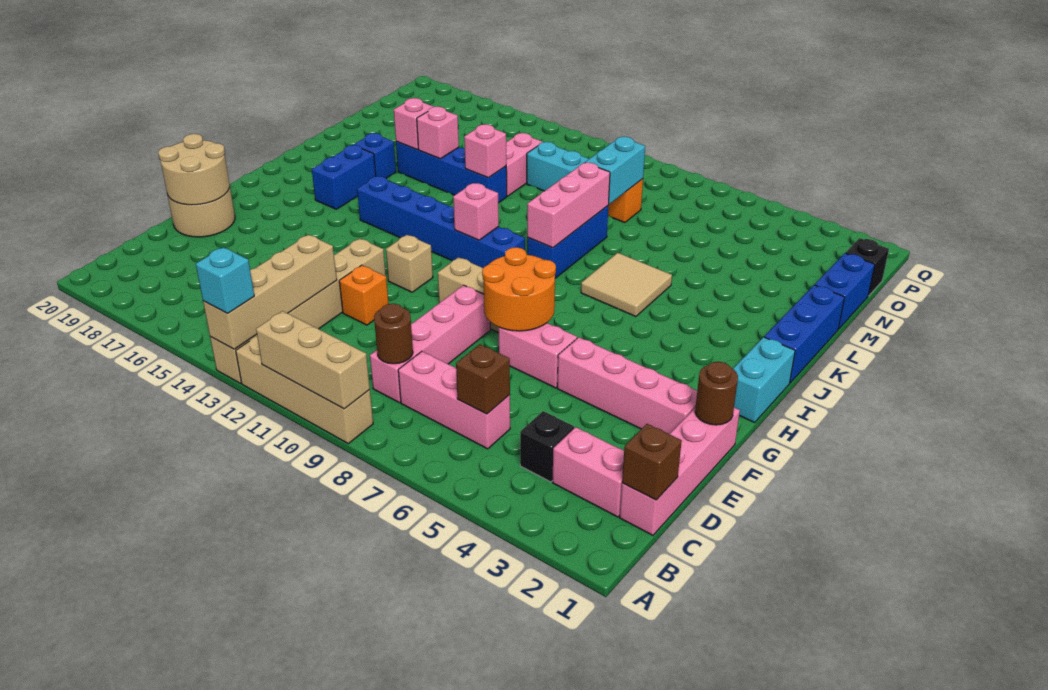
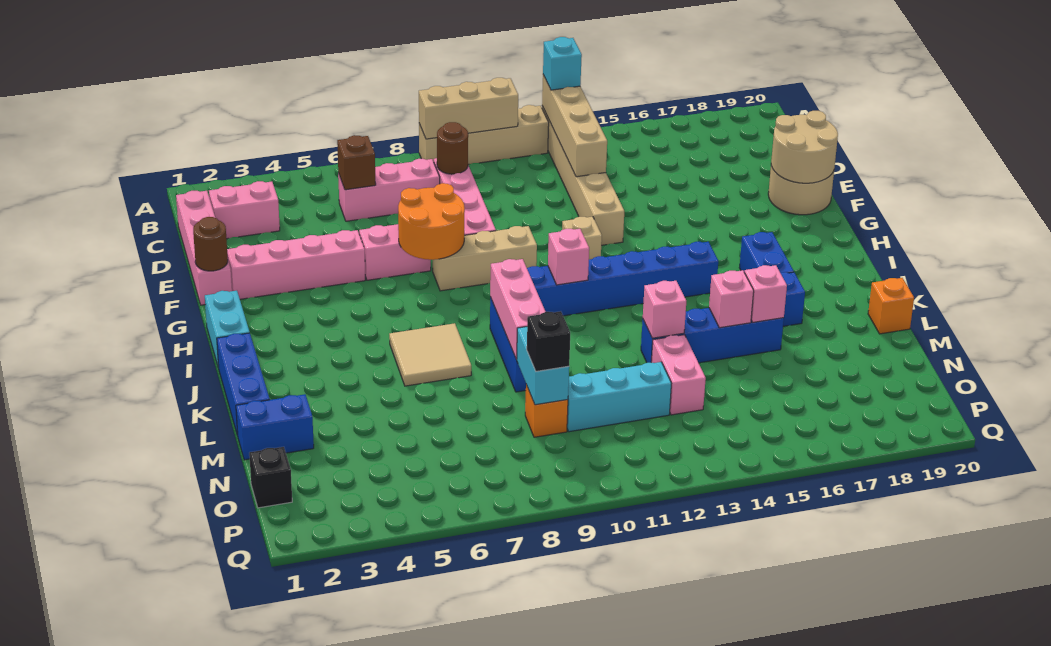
brown 1x1 brick [622,424,682,500] -> none
black 1x1 brick [520,411,574,482] -> black 1x1 brick moved to [527,311,570,371]
orange 1x1 brick [339,265,389,325] -> orange 1x1 brick moved to [868,278,914,334]
blue 1x2 brick [815,253,875,329] -> blue 1x2 brick turned to [236,394,314,460]

